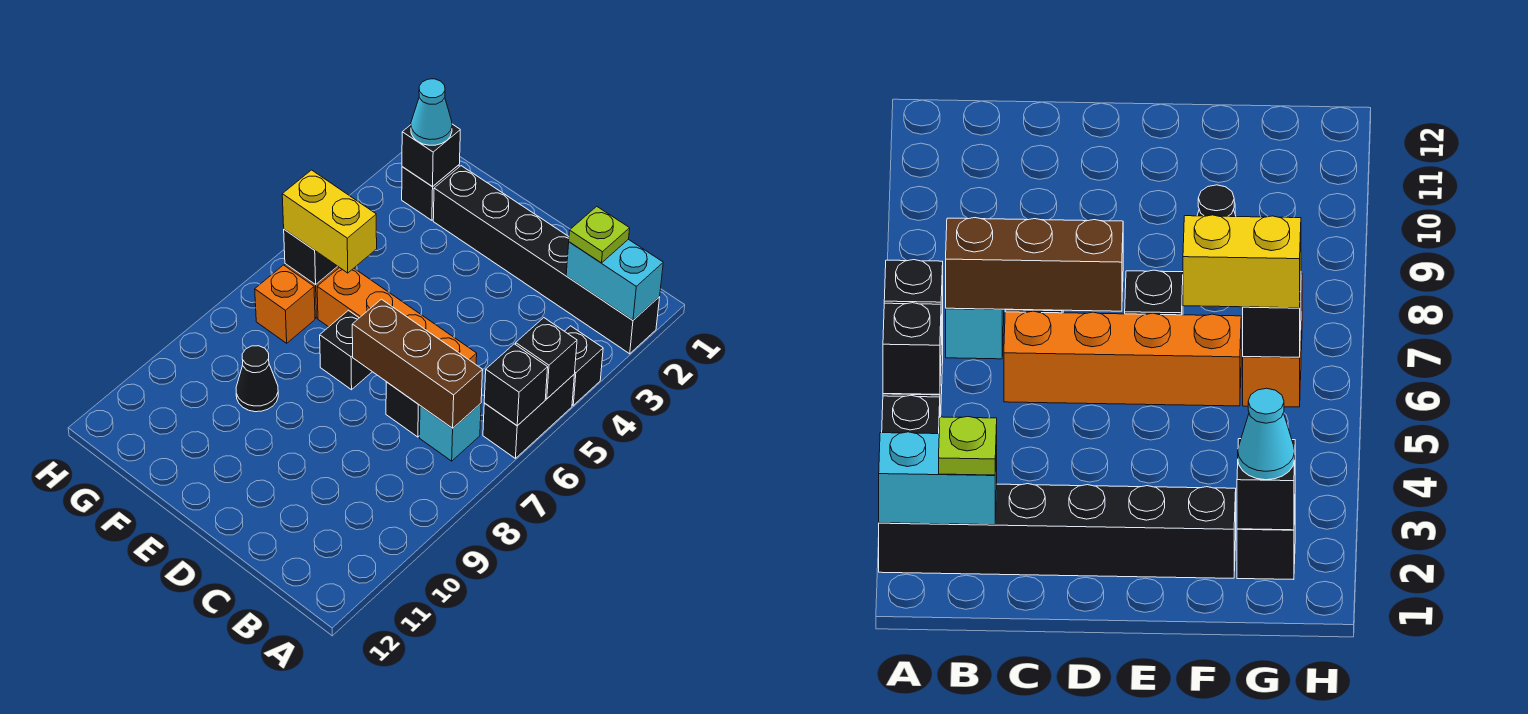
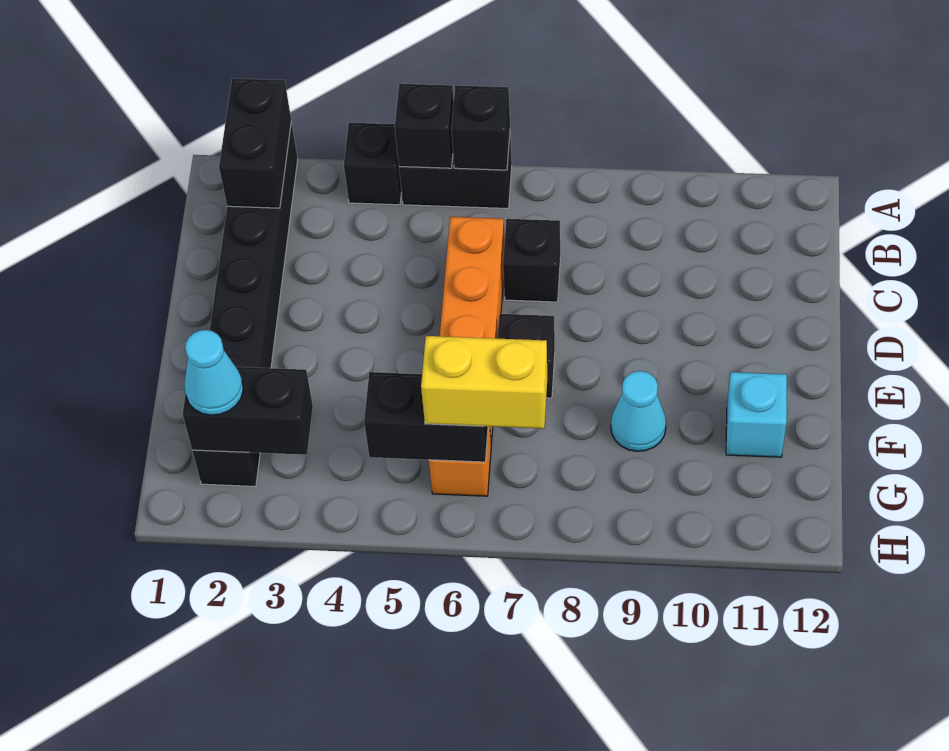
cyan 1x2 brick [566,239,663,320] -> black 1x2 brick [219,78,291,208]
lime 1x1 plate [569,206,630,263] -> none
cyan 1x1 brick [420,404,481,461] -> cyan 1x1 brick moved to [726,372,787,457]
brown 1x3 brick [352,299,483,428] -> none
yellow 1x2 brick [282,170,377,273] -> yellow 1x2 brick turned to [421,336,547,429]
black 1x1 cone [236,346,278,412] -> cyan 1x1 cone [611,371,666,451]
black 1x1 brick [402,124,460,187] -> black 1x2 brick [183,367,313,455]
black 1x1 brick [284,229,337,285] -> black 1x2 brick [364,372,488,462]
orange 1x1 brick [255,265,315,343] -> none

